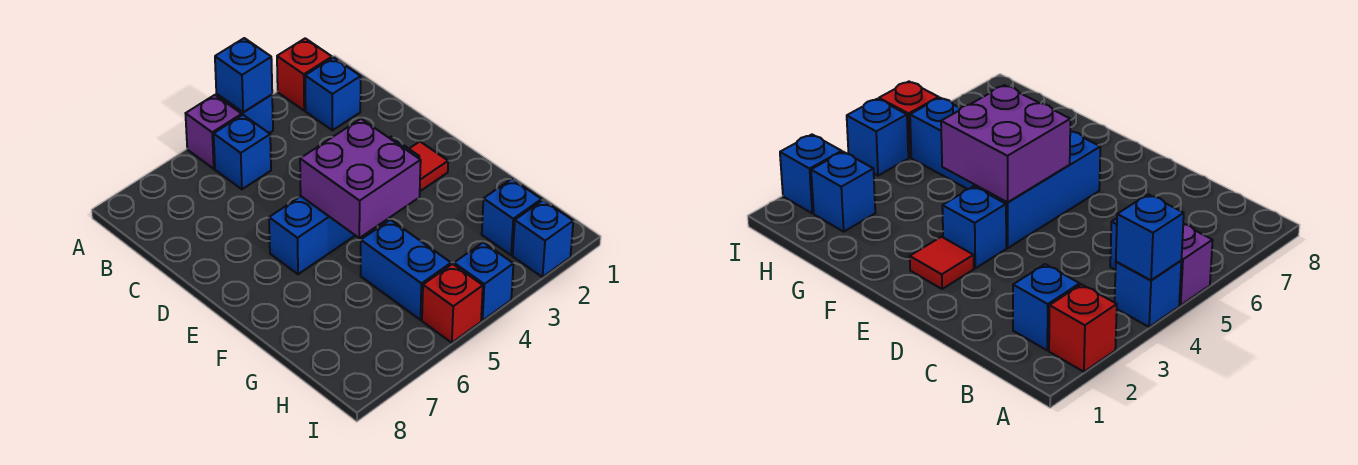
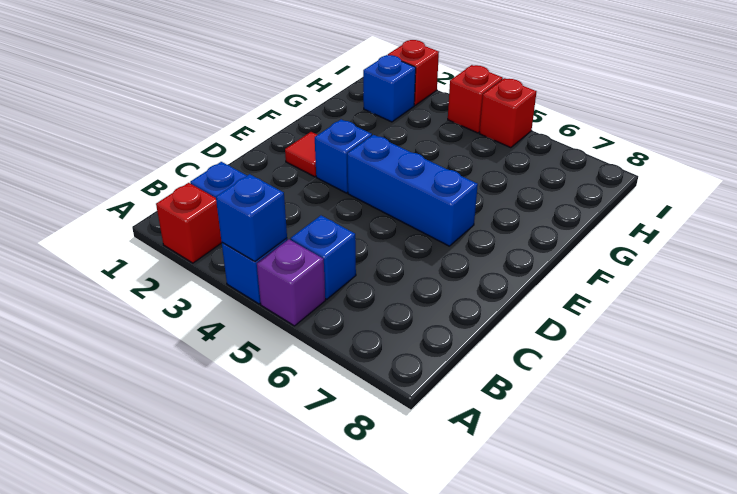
purple 2x2 brick [300,119,421,238] -> none
blue 1x2 brick [361,220,451,320] -> none
blue 1x1 brick [513,200,573,277] -> red 1x1 brick [388,40,439,105]
blue 1x1 brick [454,242,513,321] -> red 1x1 brick [448,65,503,133]

